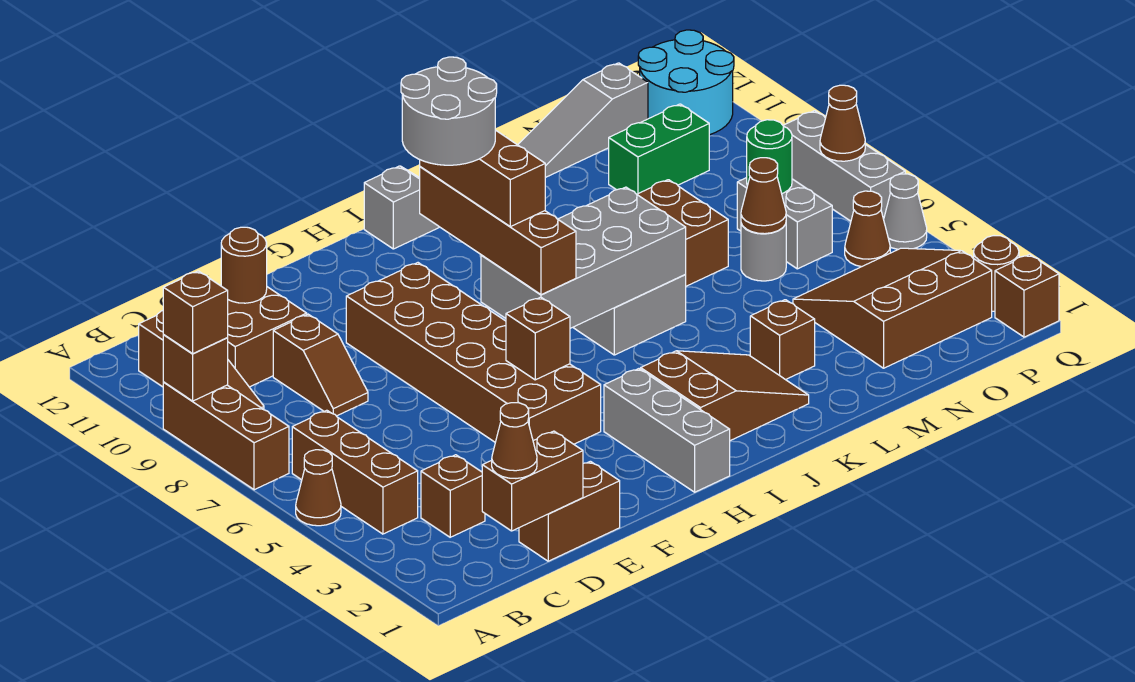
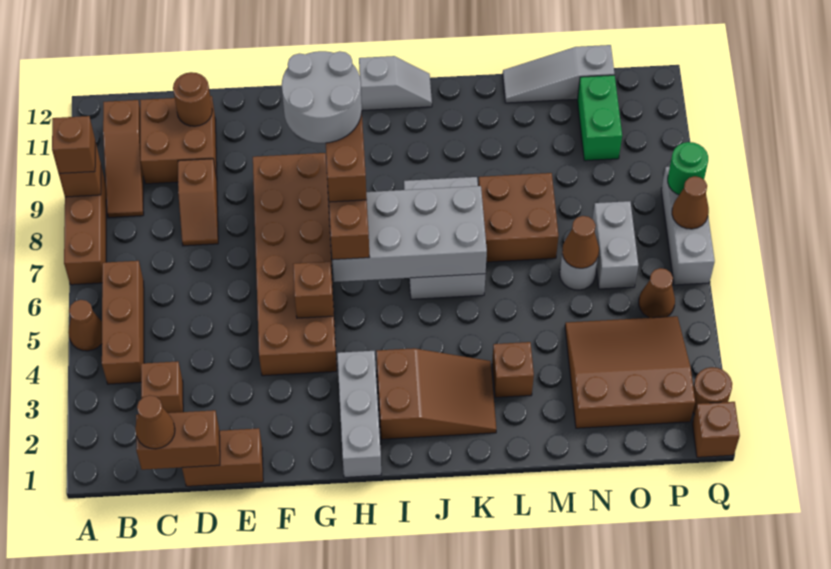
green 1x2 brick [609,104,709,194] -> green 1x2 brick turned to [577,75,622,161]
green 1x1 round brick [747,120,792,193] -> green 1x1 round brick moved to [668,142,708,195]
cyan 2x2 round brick [638,30,734,135] -> none
grey 1x1 cone [884,174,927,249] -> none

